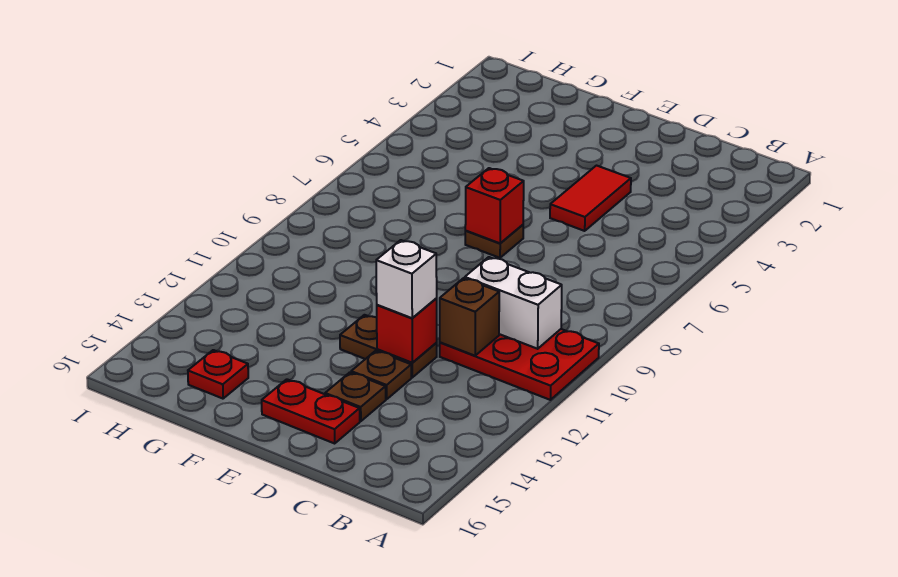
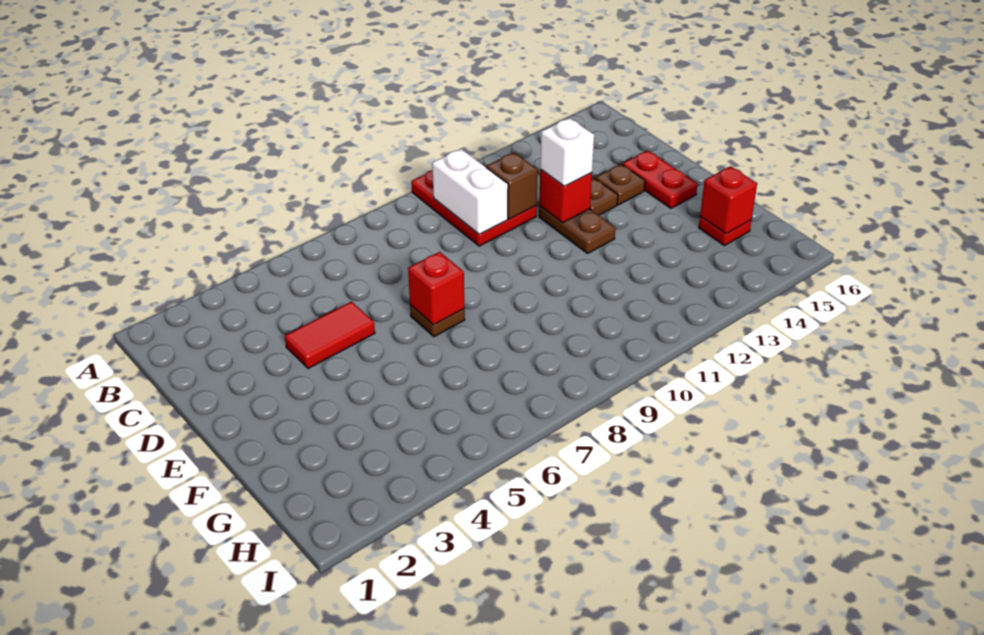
none -> red 1x1 brick [700,166,757,234]

